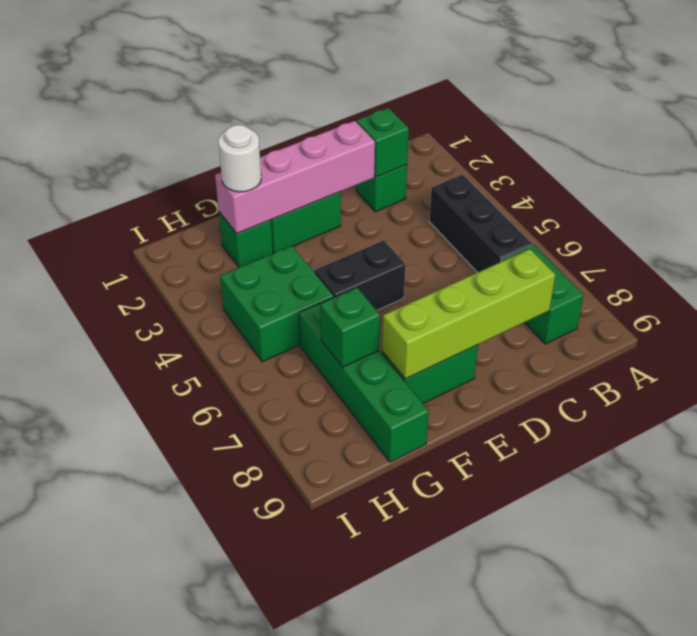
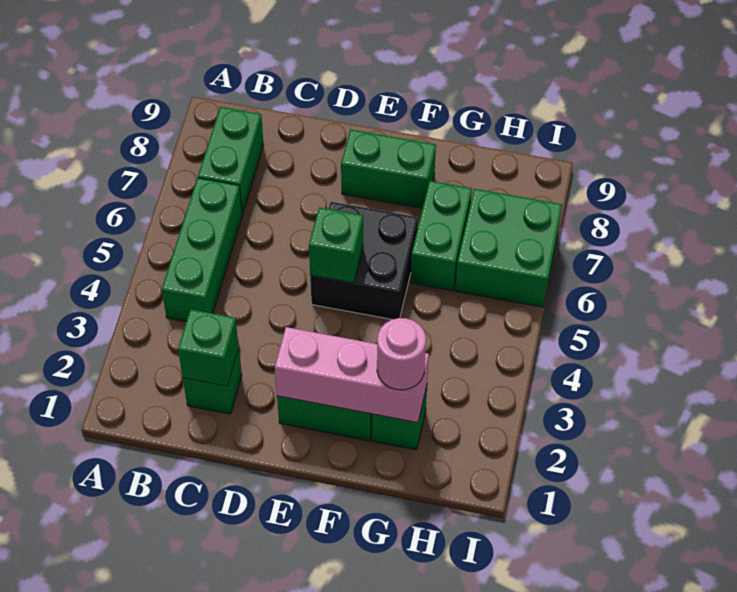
black 1x3 brick [429,175,532,272] -> green 1x3 brick [162,178,242,322]
lime 1x4 brick [382,249,555,379] -> none
pink 1x4 brick [215,121,375,233] -> pink 1x3 brick [275,327,429,423]
black 1x2 brick [315,240,405,310] -> black 2x2 brick [310,202,418,320]
white 1x1 round brick [218,125,261,192] -> pink 1x1 round brick [377,318,426,390]
green 2x2 brick [220,246,333,362] -> green 2x2 brick moved to [455,189,562,307]
green 1x4 brick [299,297,429,462] -> green 1x2 brick [411,181,472,291]
green 1x1 brick [320,288,380,367] -> green 1x1 brick moved to [309,207,363,283]

